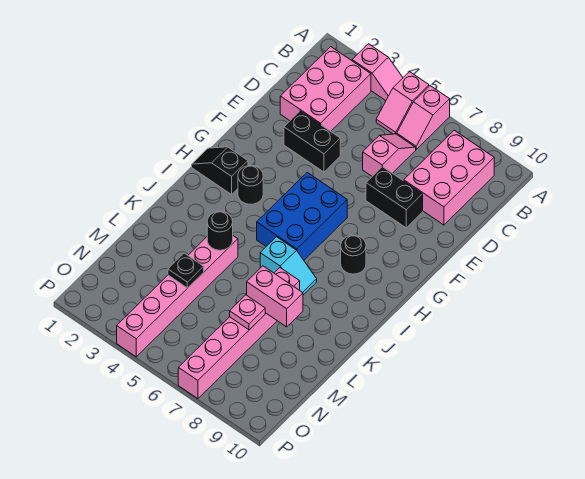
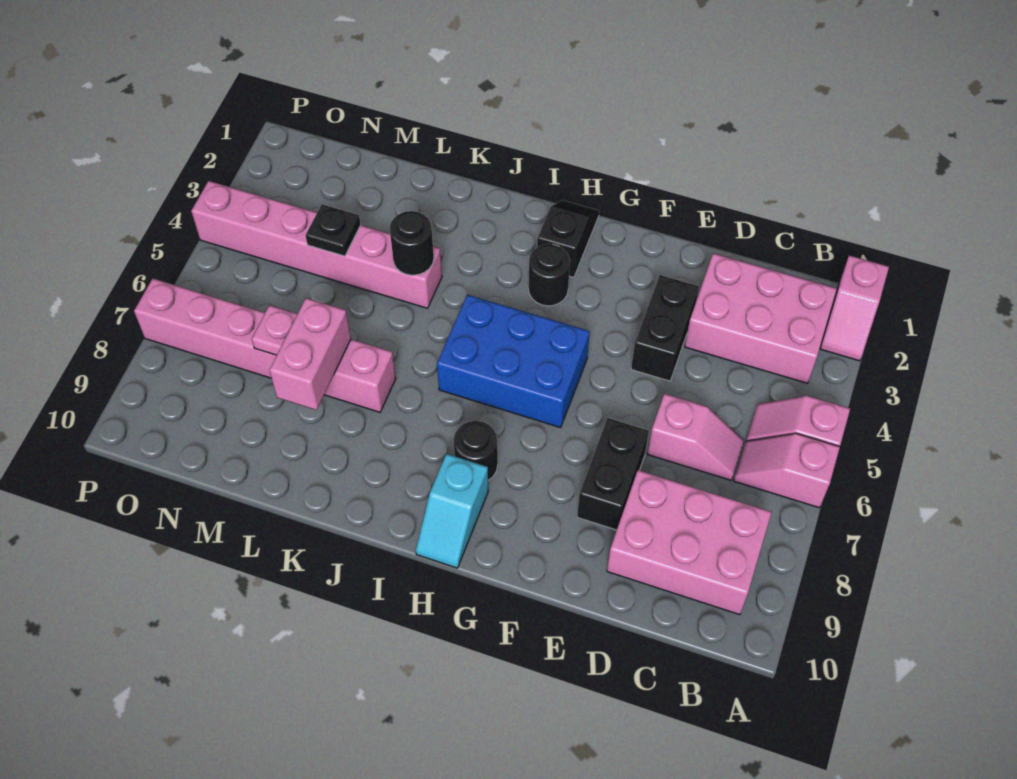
pink 1x2 slope [352,44,403,101] -> pink 1x2 slope moved to [820,255,889,361]
cyan 1x2 slope [260,237,317,295] -> cyan 1x2 slope moved to [416,454,488,568]

